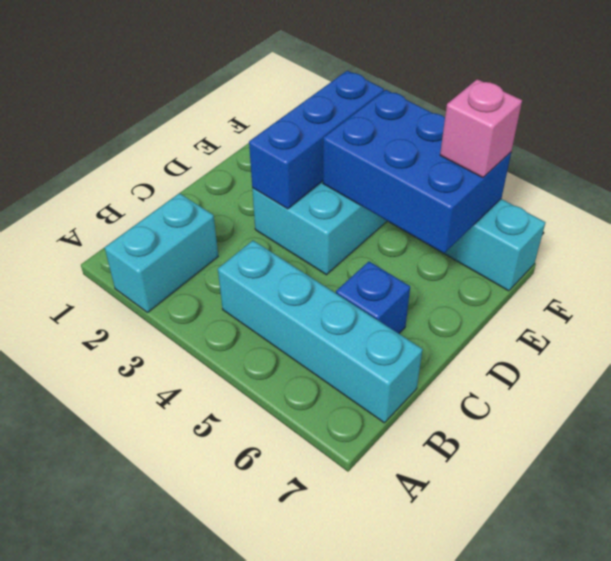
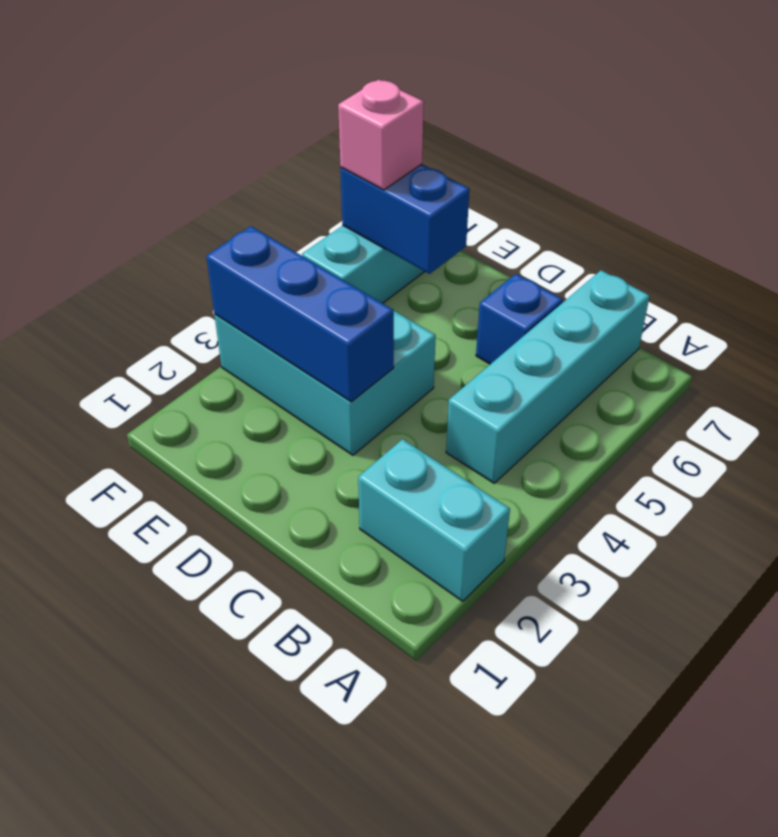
blue 2x3 brick [323,90,511,253] -> blue 1x2 brick [341,164,469,274]

